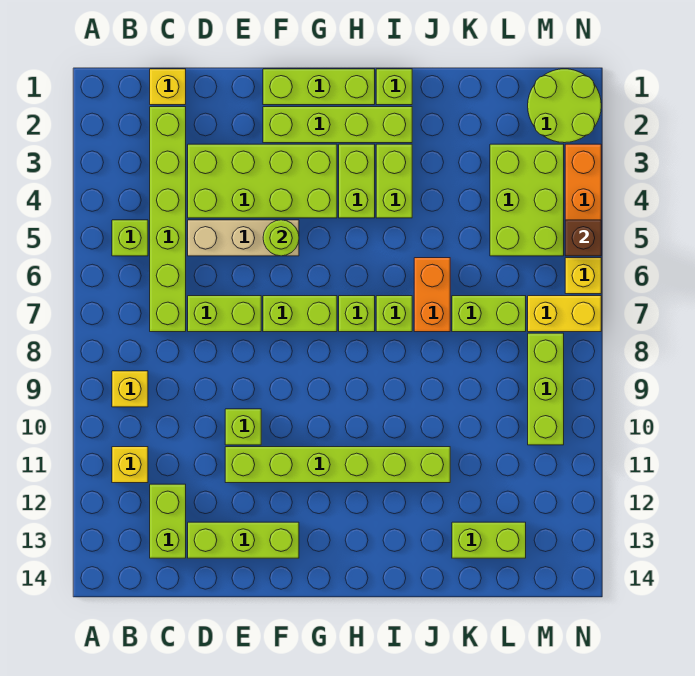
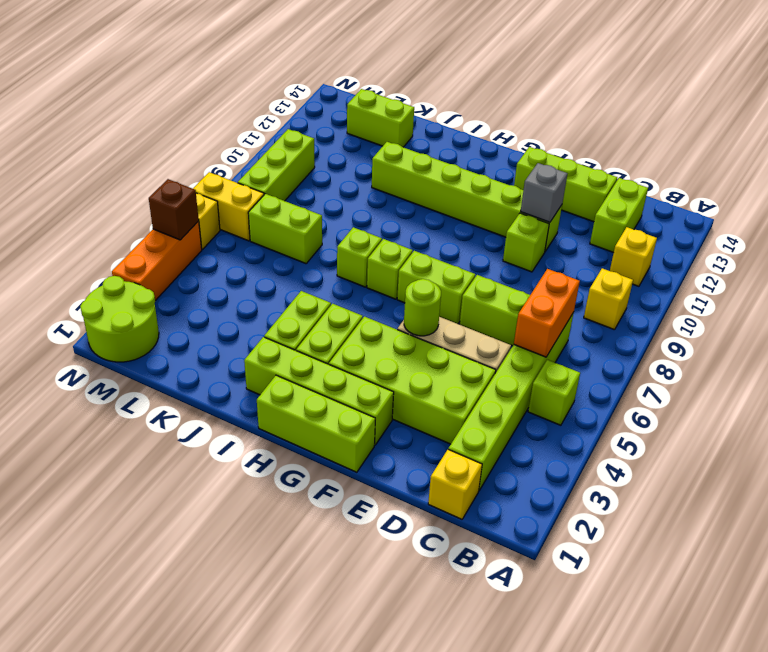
none -> grey 1x1 brick [521,163,567,222]
lime 1x1 brick [376,69,412,105] -> none
orange 1x2 brick [414,258,450,332] -> orange 1x2 brick moved to [514,269,580,357]
lime 2x3 brick [490,144,564,256] -> none

